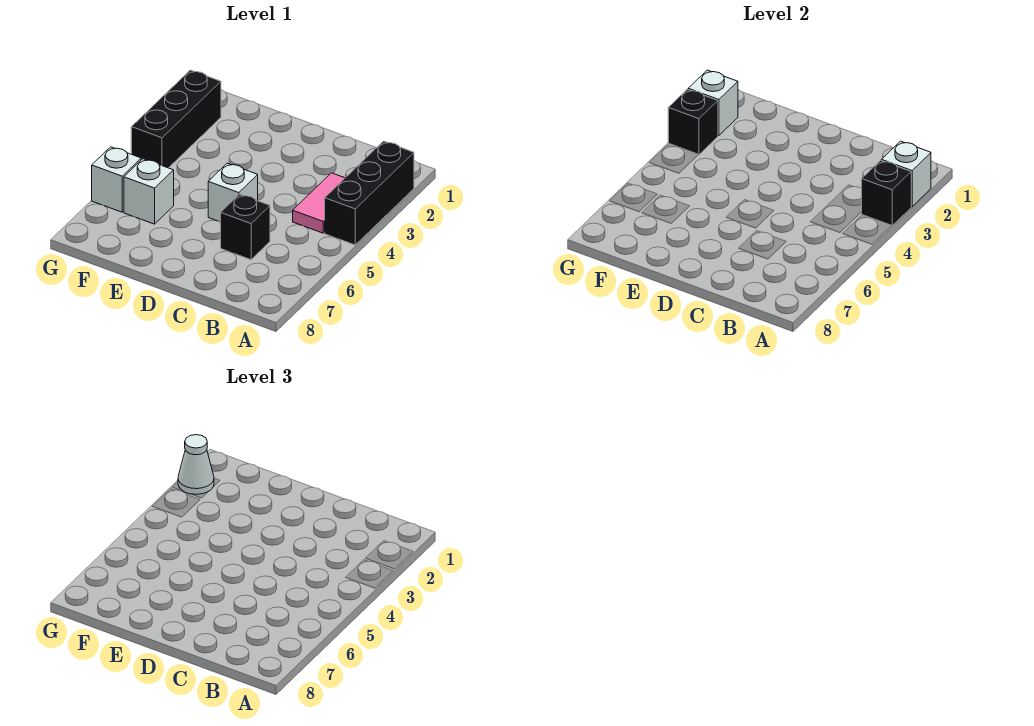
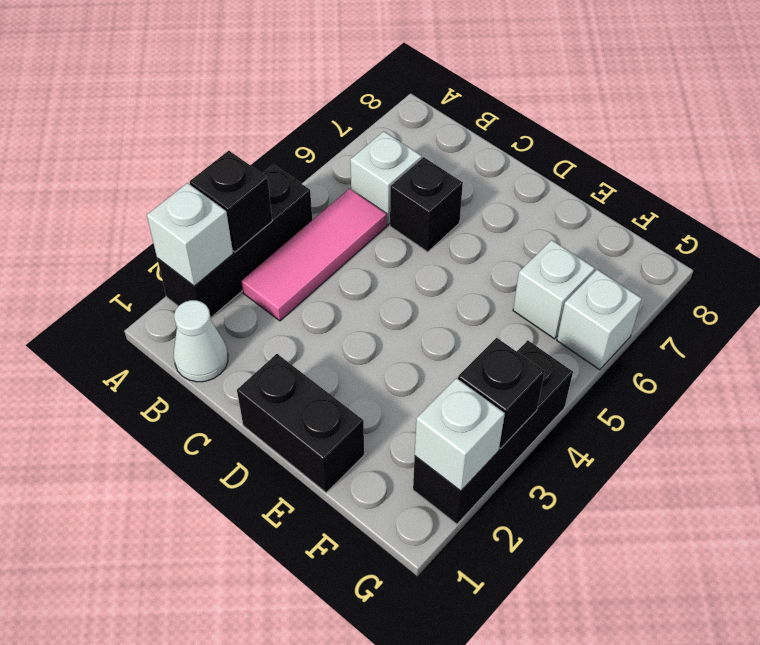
pink 1x2 tile [293,173,345,233] -> pink 1x3 tile [241,189,387,321]
none -> black 1x2 brick [237,354,364,493]
white 1x1 brick [208,163,258,222] -> white 1x1 brick moved to [350,131,422,225]
white 1x1 cone [178,435,214,494] -> white 1x1 cone moved to [174,300,228,382]

